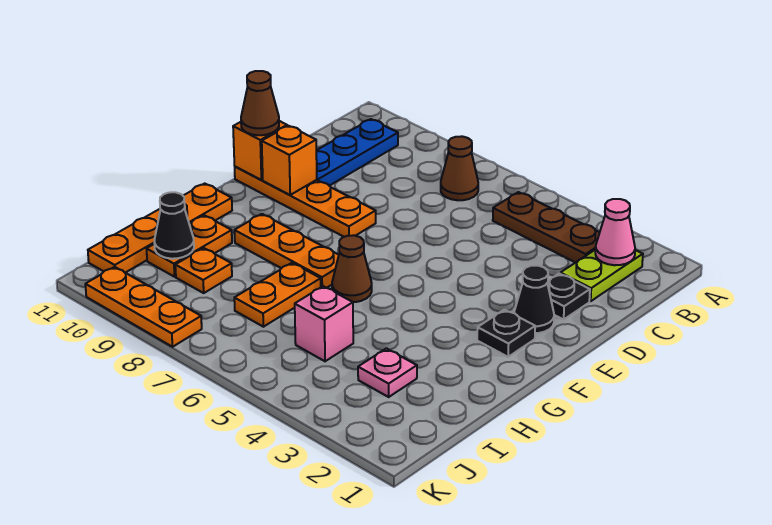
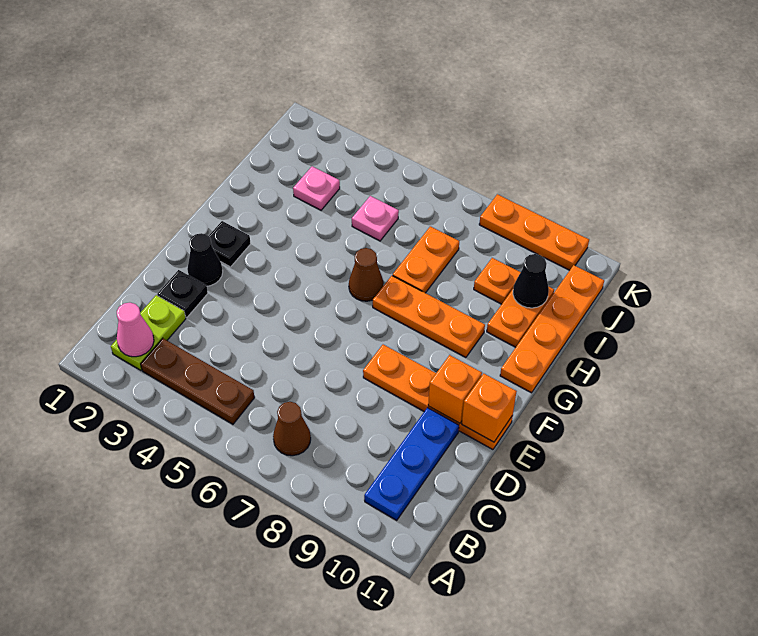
brown 1x1 cone [241,71,279,135] -> none
pink 1x1 brick [295,286,353,361] -> pink 1x1 plate [352,196,399,241]

